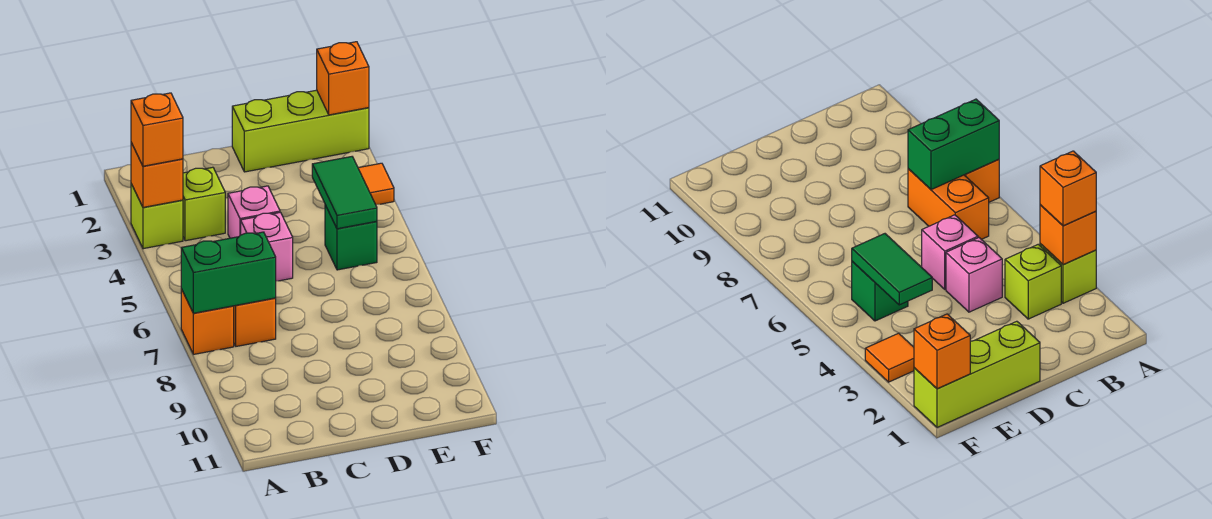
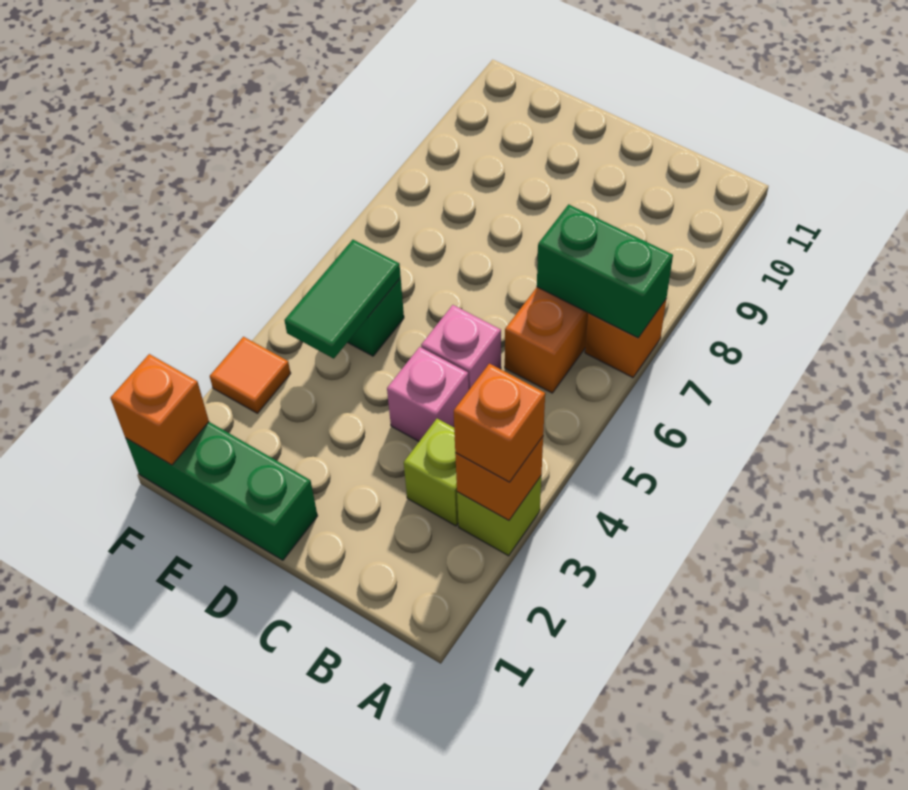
lime 1x3 brick [232,90,369,172] -> green 1x3 brick [126,422,318,560]

